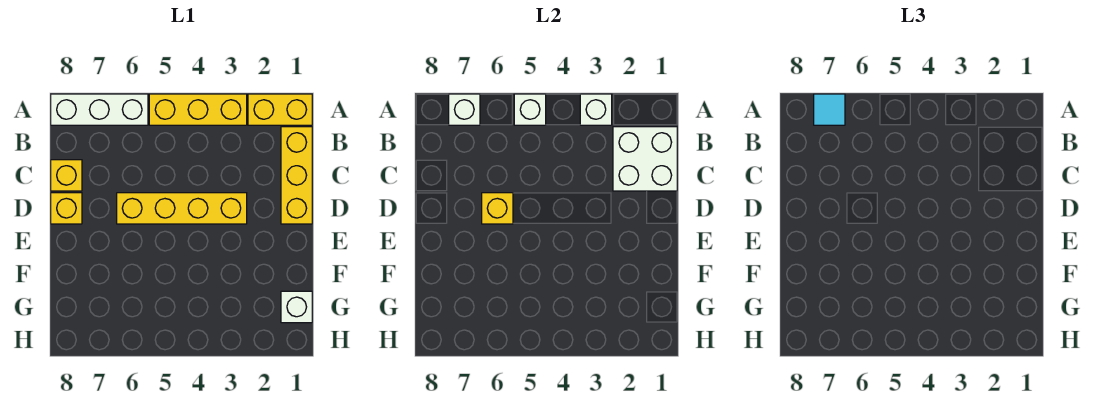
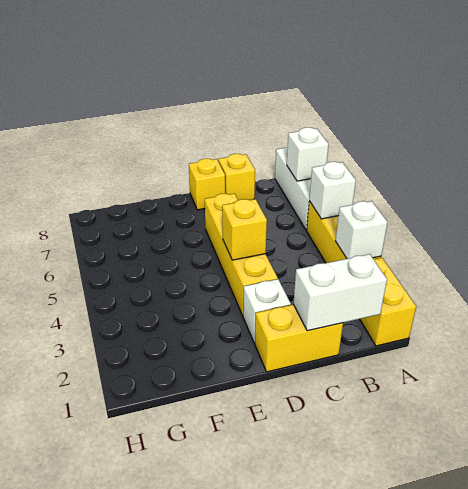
cyan 1x1 tile [814,94,845,125] -> none
yellow 1x3 brick [281,127,312,224] -> yellow 1x2 brick [255,305,343,372]
white 2x2 brick [613,127,677,191] -> white 1x2 brick [293,254,387,331]
yellow 1x1 brick [482,193,513,224] -> yellow 1x1 brick moved to [222,199,267,260]
white 1x1 brick [281,291,312,323] -> white 1x1 brick moved to [243,279,291,343]

